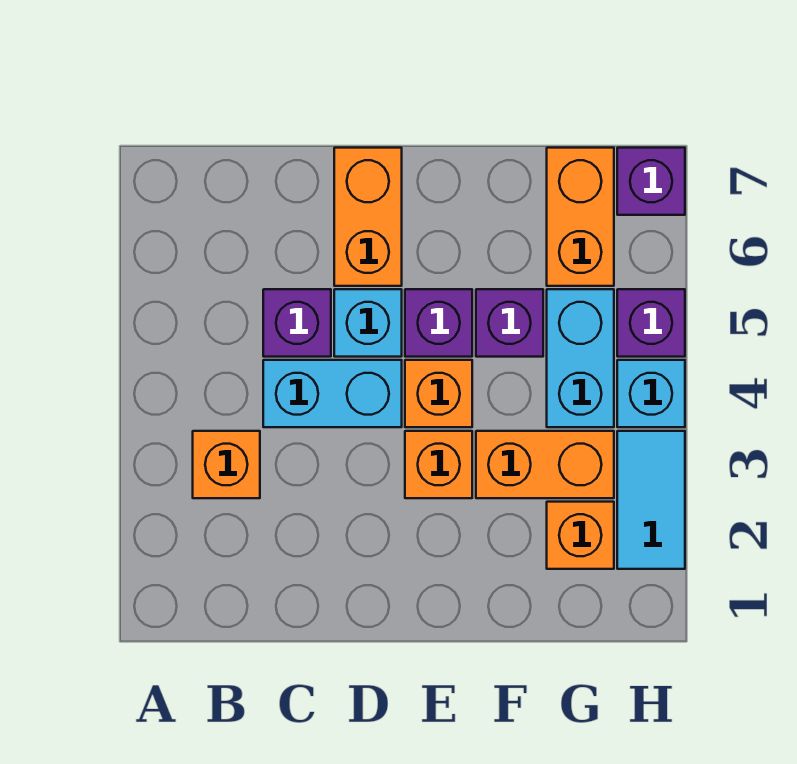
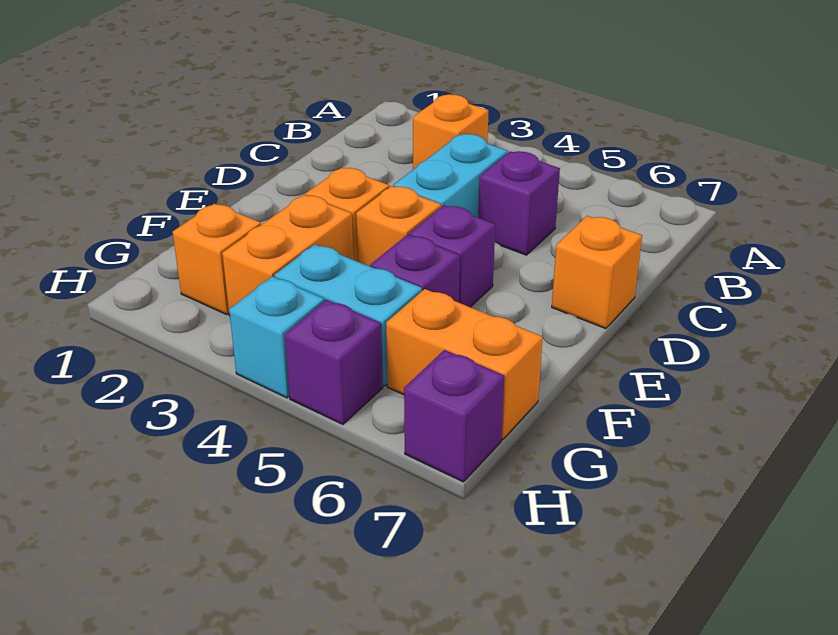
cyan 1x1 brick [334,289,402,357] -> none
orange 1x2 brick [334,148,402,286] -> orange 1x1 brick [552,216,642,329]
cyan 1x2 tile [617,431,685,569] -> none

